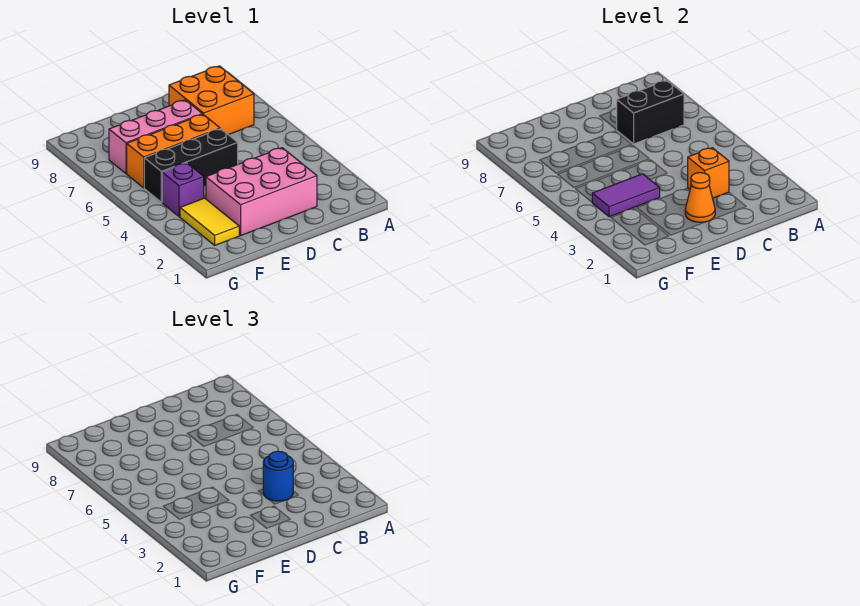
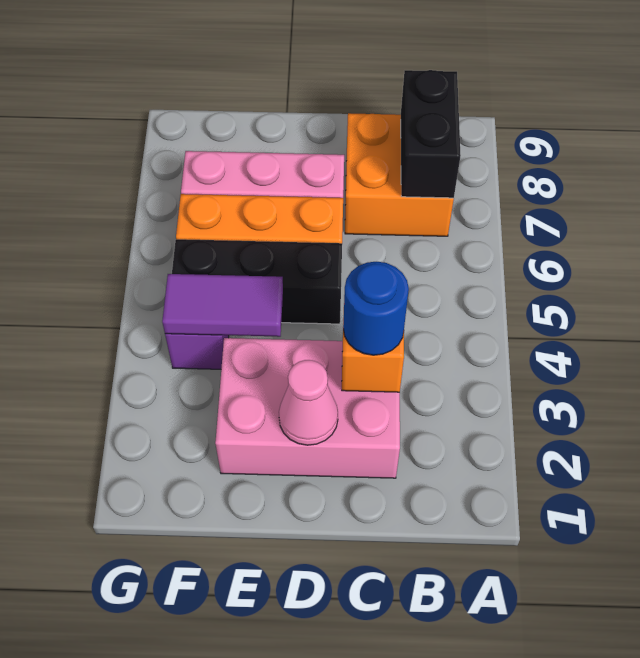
black 1x2 brick [617,80,684,144] -> black 1x2 brick turned to [401,70,461,198]
orange 1x1 cone [685,173,715,222] -> pink 1x1 cone [279,360,338,445]
yellow 1x2 tile [180,198,239,245] -> none

